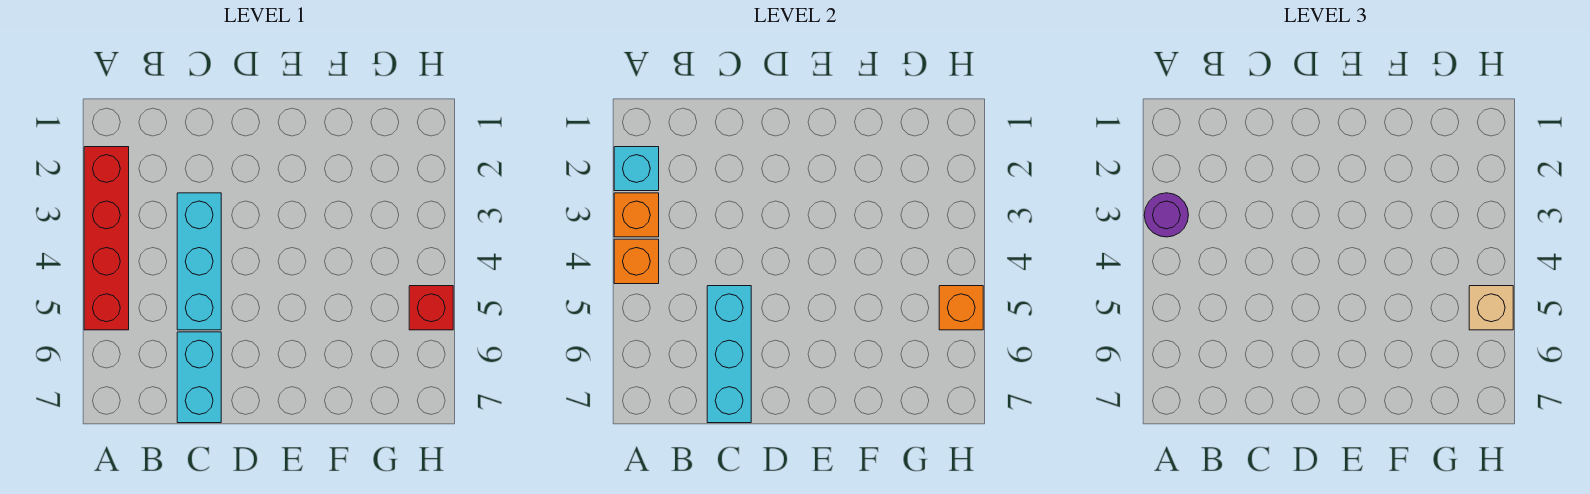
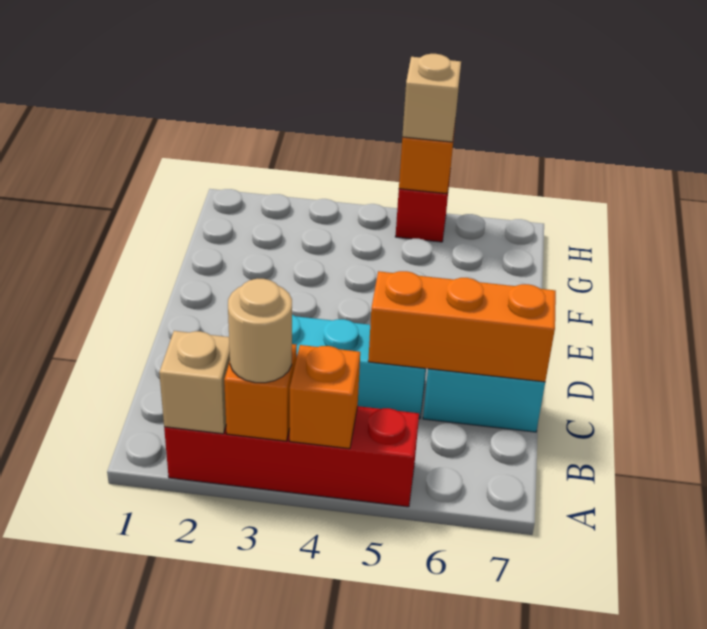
cyan 1x1 brick [614,147,659,191] -> tan 1x1 brick [159,331,230,434]
purple 1x1 round brick [1144,193,1188,237] -> tan 1x1 round brick [228,279,292,383]
cyan 1x3 brick [707,286,751,423] -> orange 1x3 brick [368,271,556,382]

